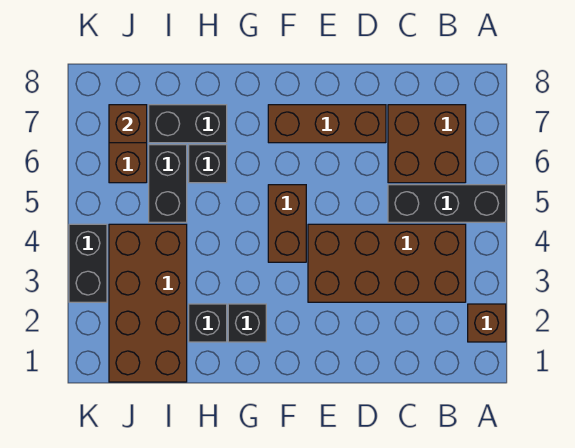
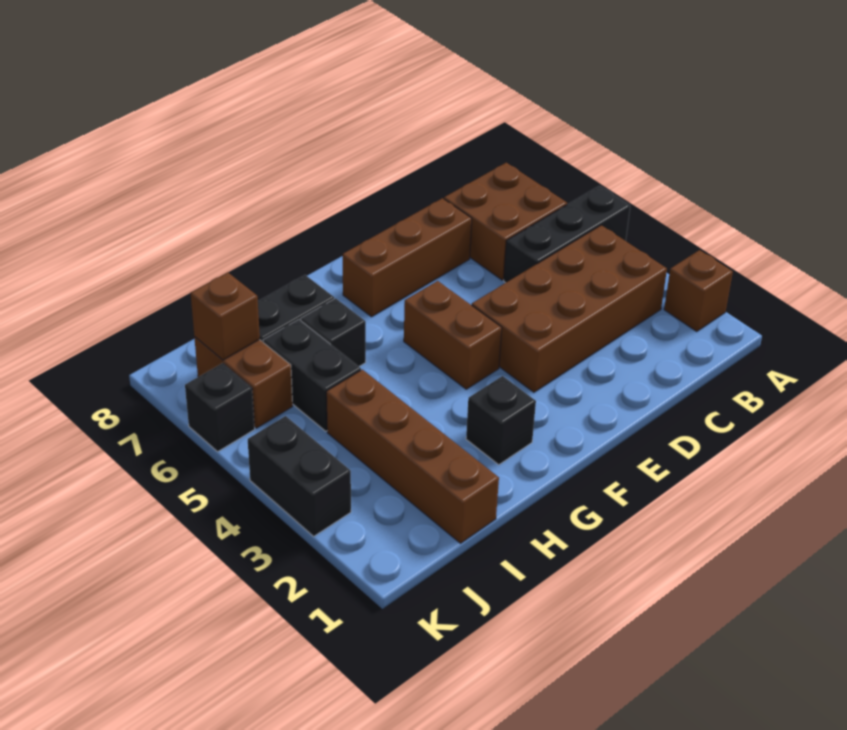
black 1x1 brick [189,304,227,342] -> black 1x1 brick moved to [185,363,255,451]
brown 2x4 brick [109,224,187,382] -> brown 1x4 brick [326,369,499,543]

